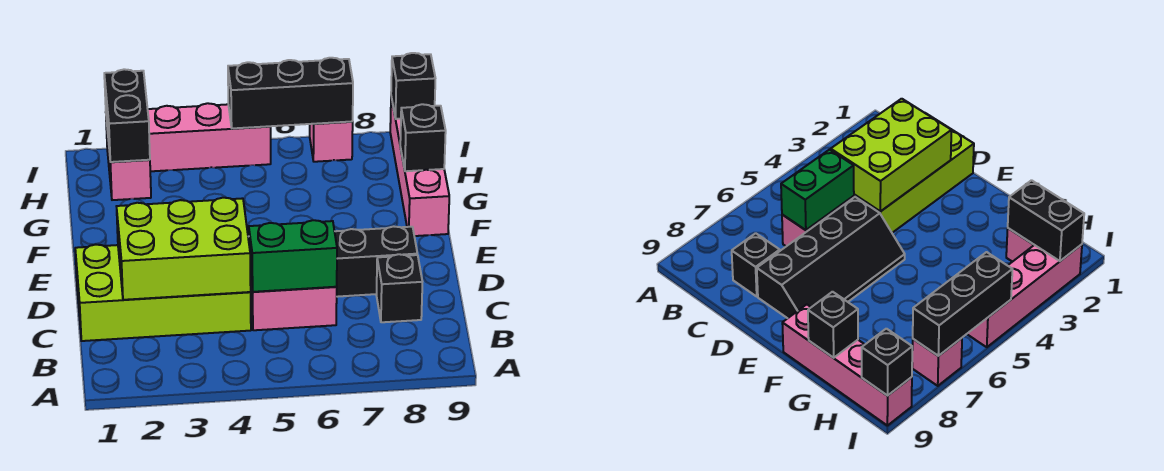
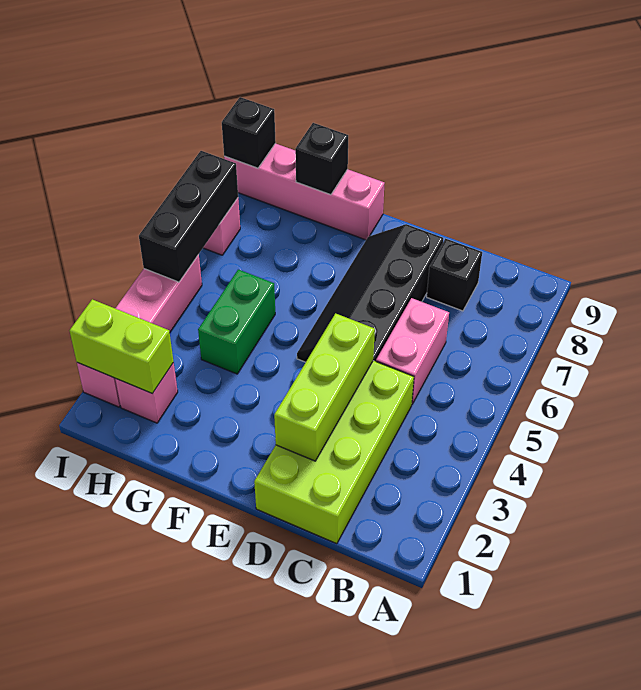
lime 2x3 brick [116,198,251,300] -> lime 1x3 brick [274,313,375,461]
green 1x2 brick [249,220,337,292] -> green 1x2 brick moved to [198,270,275,374]
black 1x2 brick [104,69,150,162] -> lime 1x2 brick [70,299,174,393]

